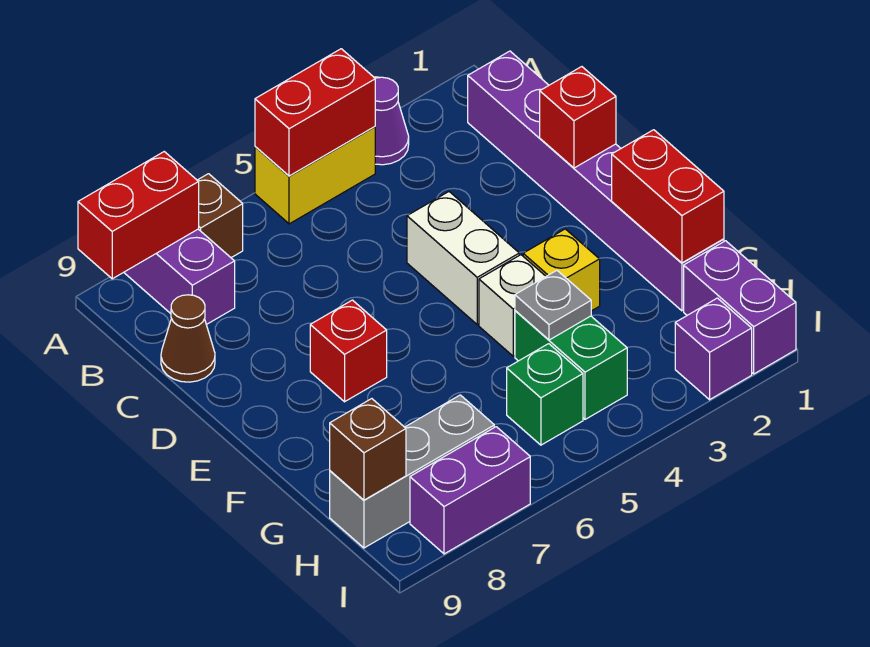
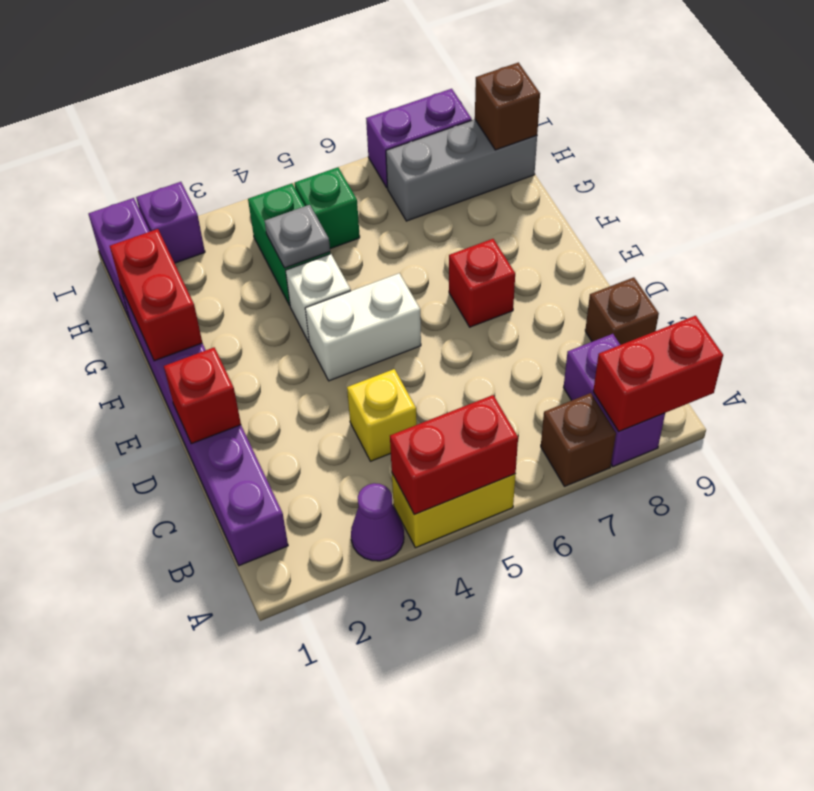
brown 1x1 cone [161,295,215,382] -> brown 1x1 brick [585,277,659,345]
white 1x2 brick [407,192,519,324] -> white 1x2 brick turned to [305,273,421,381]
yellow 1x1 brick [523,229,600,311] -> yellow 1x1 brick moved to [347,369,417,461]

